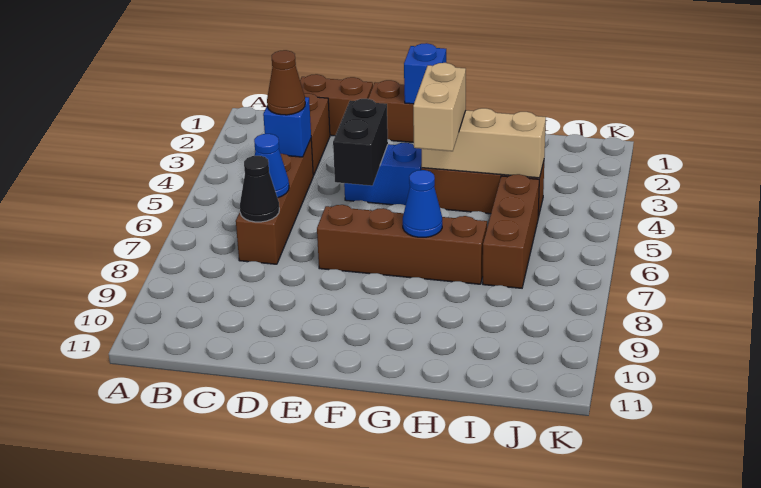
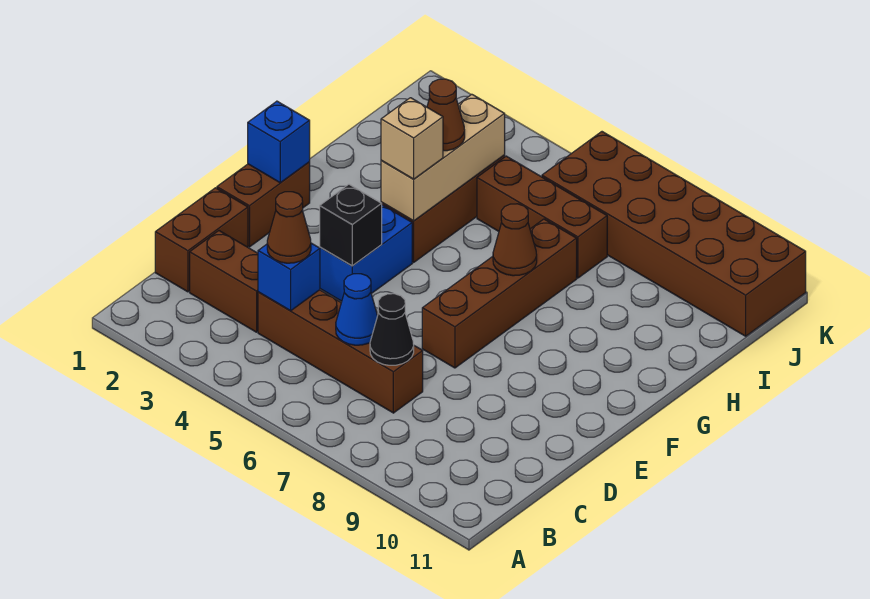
black 1x2 brick [333,99,388,186] -> black 1x1 brick [320,184,382,266]
tan 1x2 brick [413,63,466,151] -> tan 1x1 brick [381,98,443,179]
blue 1x1 cone [403,170,442,237] -> brown 1x1 cone [493,204,537,276]
none -> brown 1x1 cone [427,79,465,151]
none -> brown 2x6 brick [542,132,806,336]

